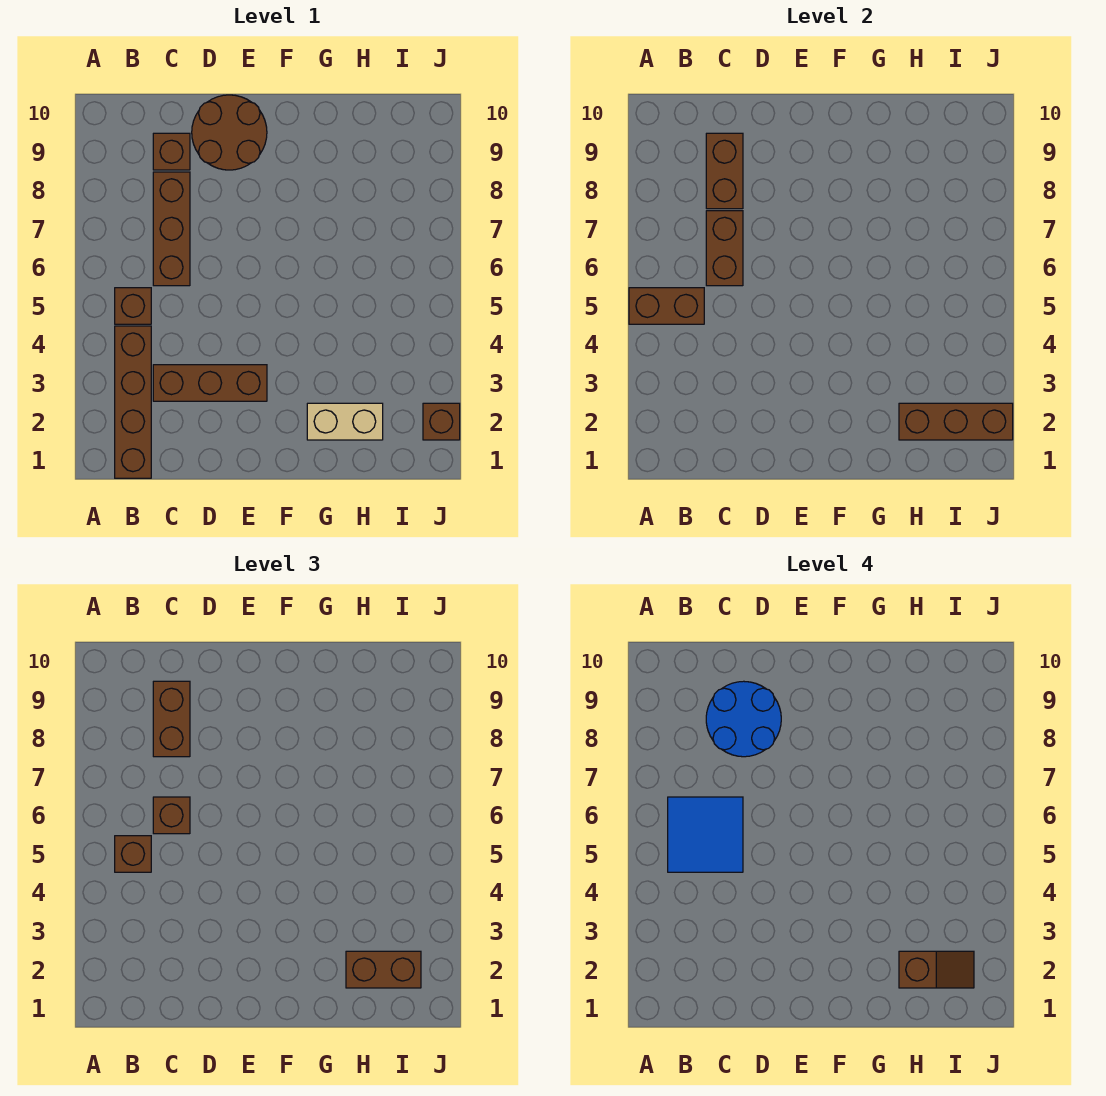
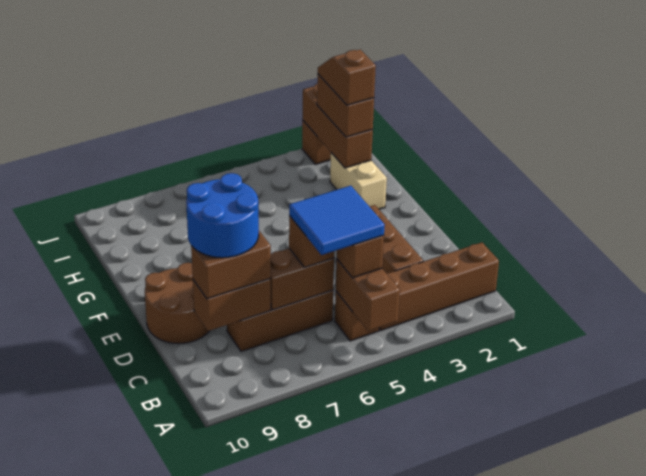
brown 1x1 brick [153,133,190,170] -> none

